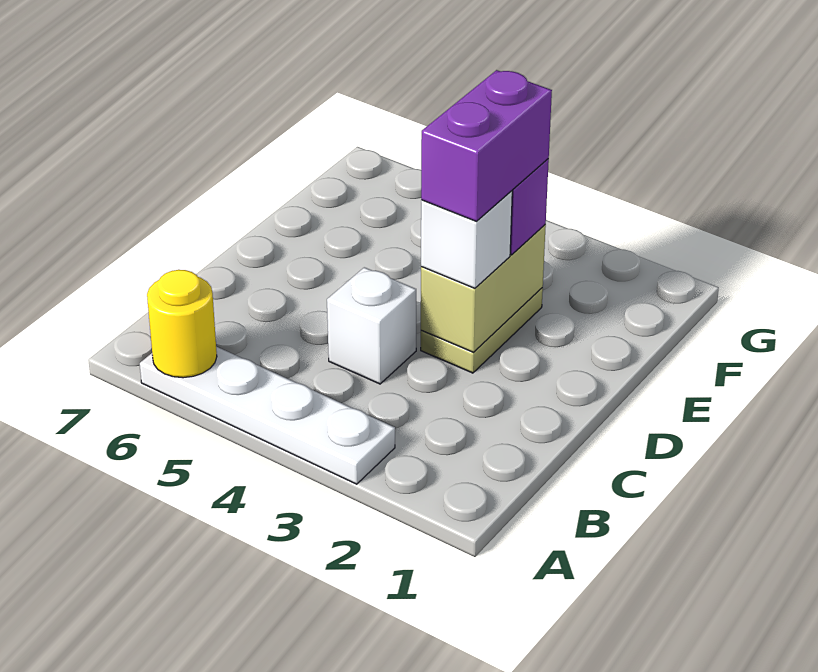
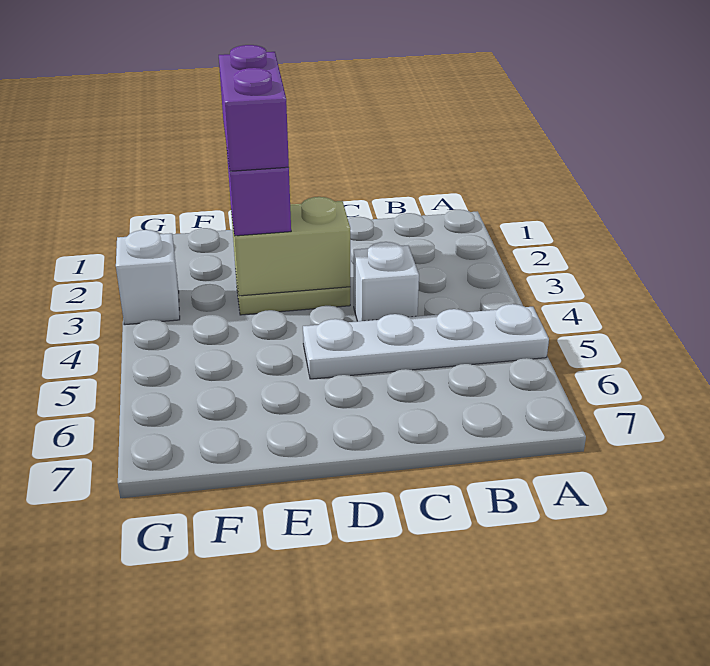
white 1x4 plate [140,347,395,484] -> white 1x4 plate turned to [303,304,549,379]
yellow 1x1 round brick [147,270,217,378] -> none
white 1x1 brick [421,191,512,288] -> white 1x1 brick moved to [116,230,180,325]
purple 1x2 brick [421,70,552,221] -> purple 1x2 brick turned to [219,45,289,171]

